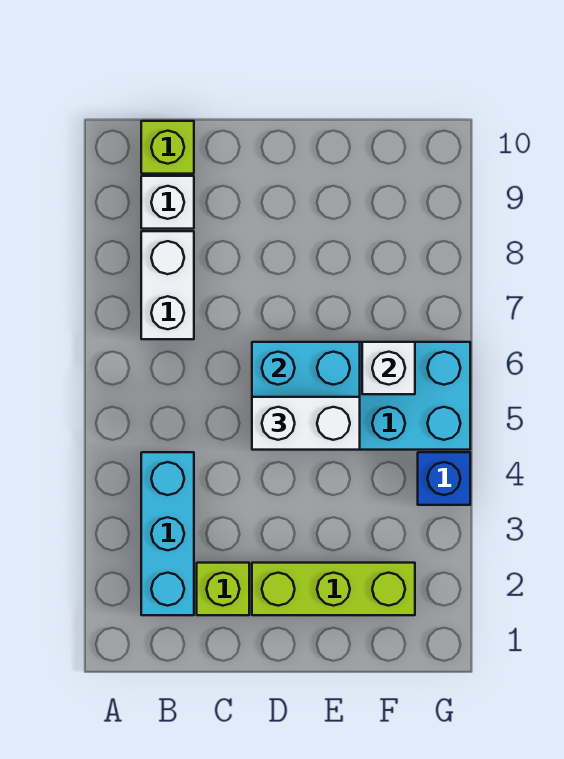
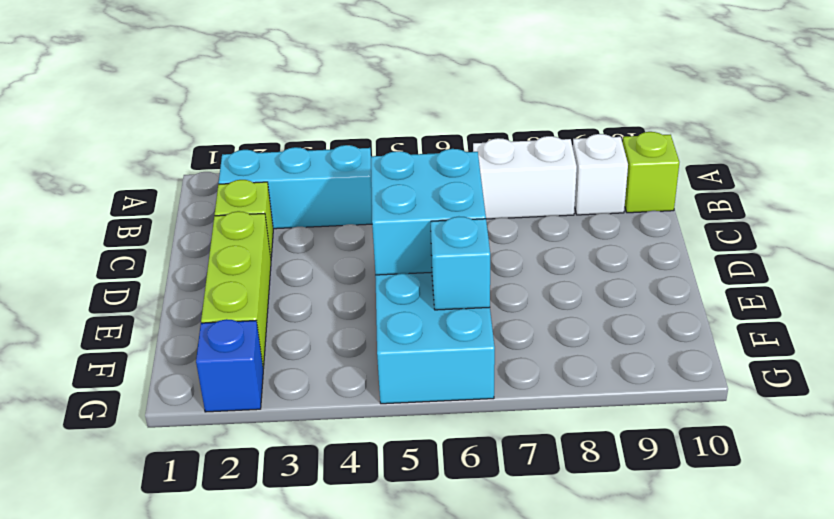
white 1x2 brick [252,397,360,450] -> none
white 1x1 brick [362,342,415,394] -> cyan 1x1 brick [431,217,490,310]
blue 1x1 brick [418,452,470,505] -> blue 1x1 brick moved to [196,319,263,412]

